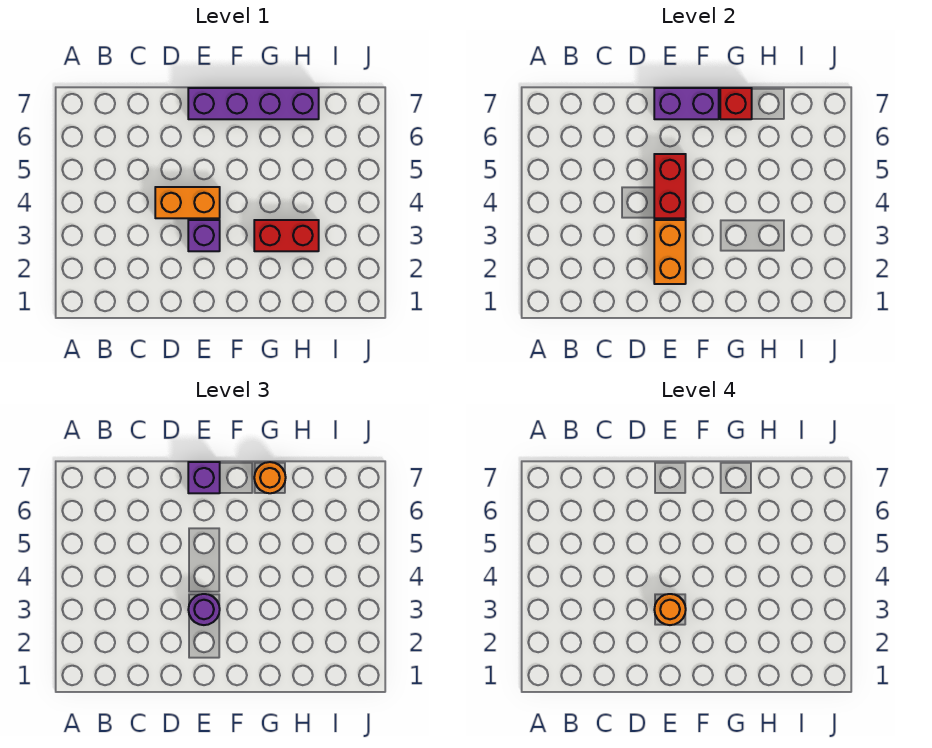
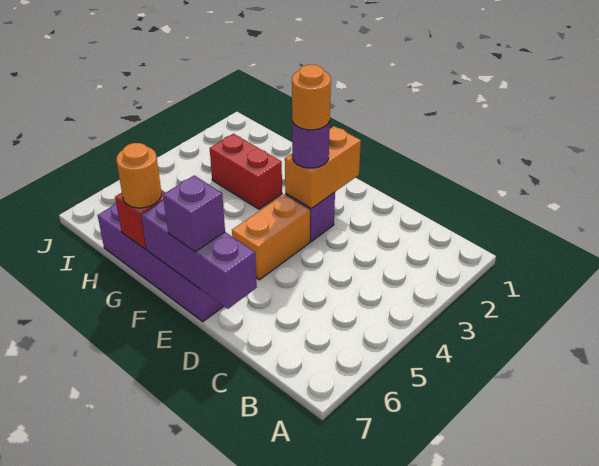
orange 1x2 brick [155,187,220,218] -> orange 1x2 brick turned to [232,194,310,280]
red 1x2 brick [654,154,686,218] -> none
purple 1x2 brick [654,88,719,119] -> purple 1x3 brick [141,200,257,309]

